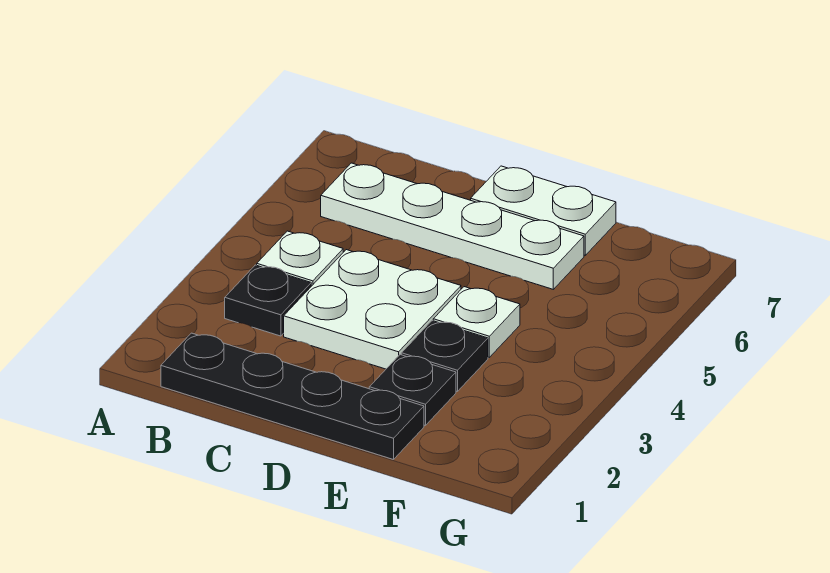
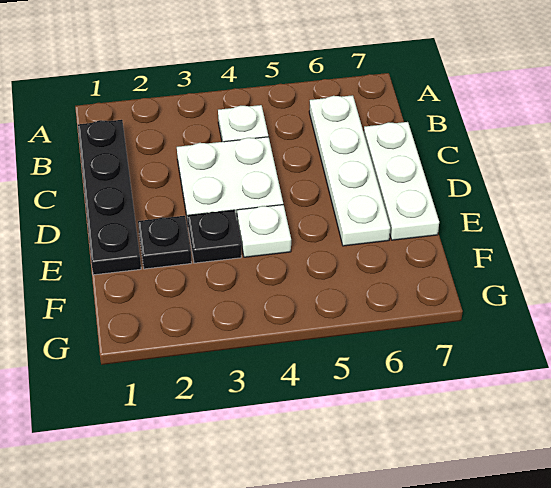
black 1x1 plate [225,265,311,336] -> none
white 1x2 plate [471,166,616,255] -> white 1x3 plate [364,122,439,240]

